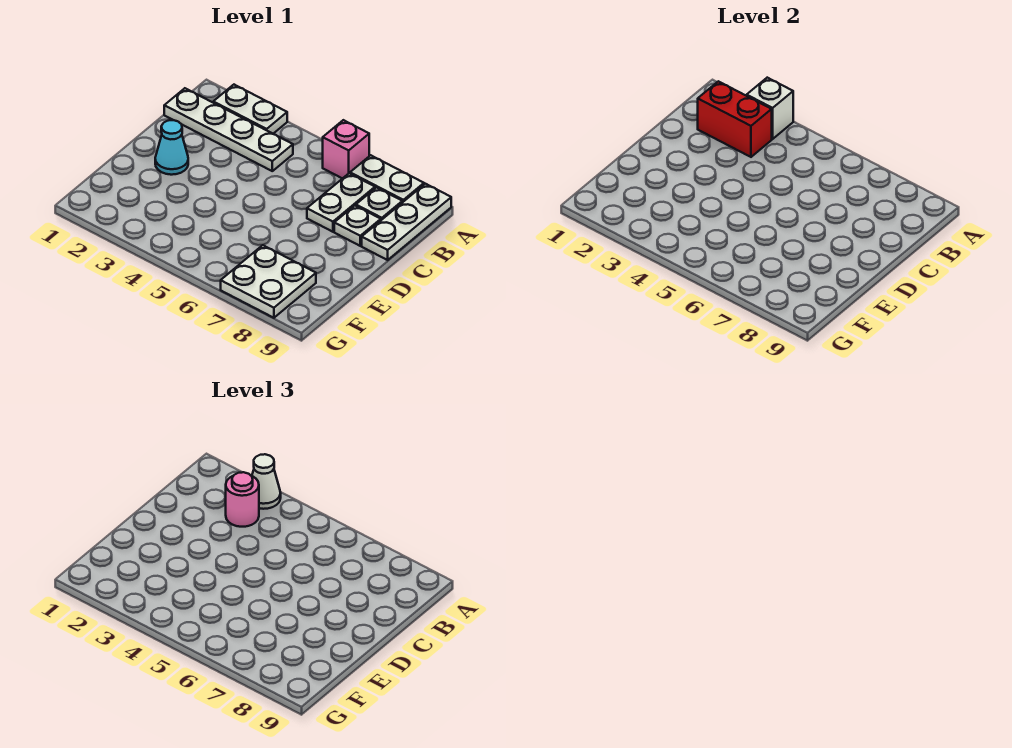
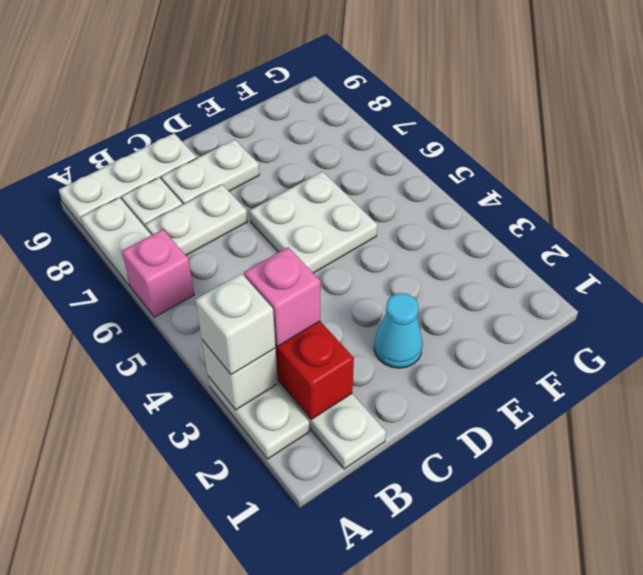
white 1x1 cone [252,454,281,509] -> white 1x1 brick [195,273,276,375]
pink 1x1 round brick [226,472,259,527] -> pink 1x1 brick [244,247,320,346]
white 1x1 plate [334,206,381,246] -> white 1x2 plate [161,139,259,205]
white 2x2 plate [221,245,316,318] -> white 2x2 plate moved to [250,171,377,273]

